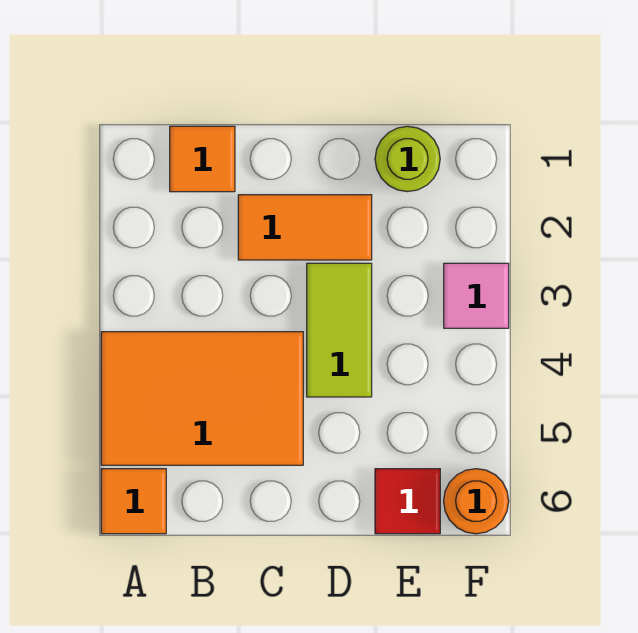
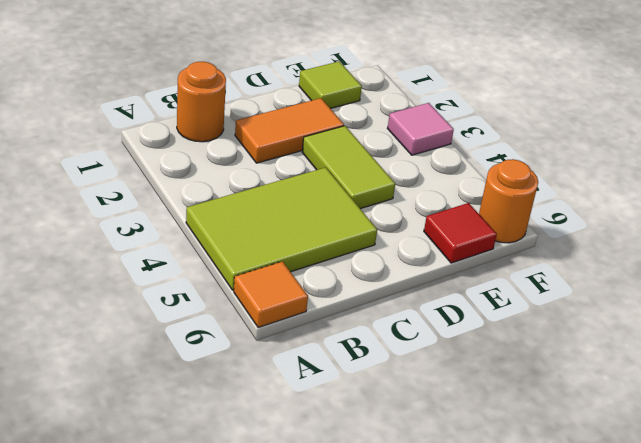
orange 2x3 tile [101,332,303,465] -> lime 2x3 tile [186,167,377,290]
orange 1x1 tile [170,126,235,192] -> orange 1x1 round brick [177,62,226,142]
lime 1x1 round brick [375,126,440,192] -> lime 1x1 tile [299,61,362,109]

